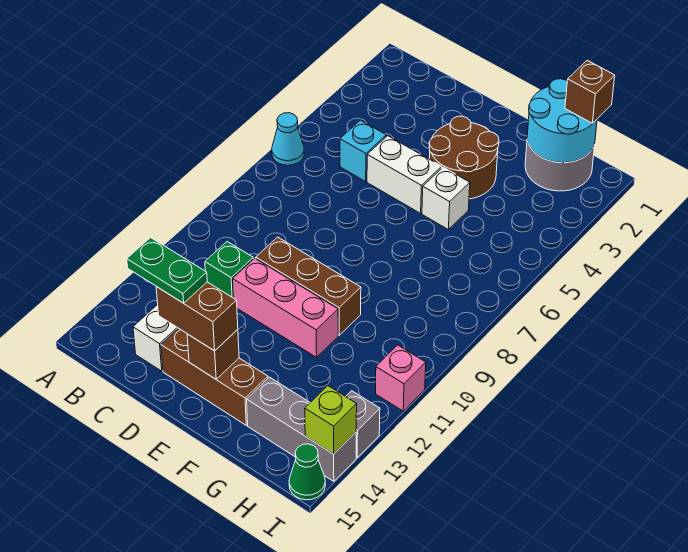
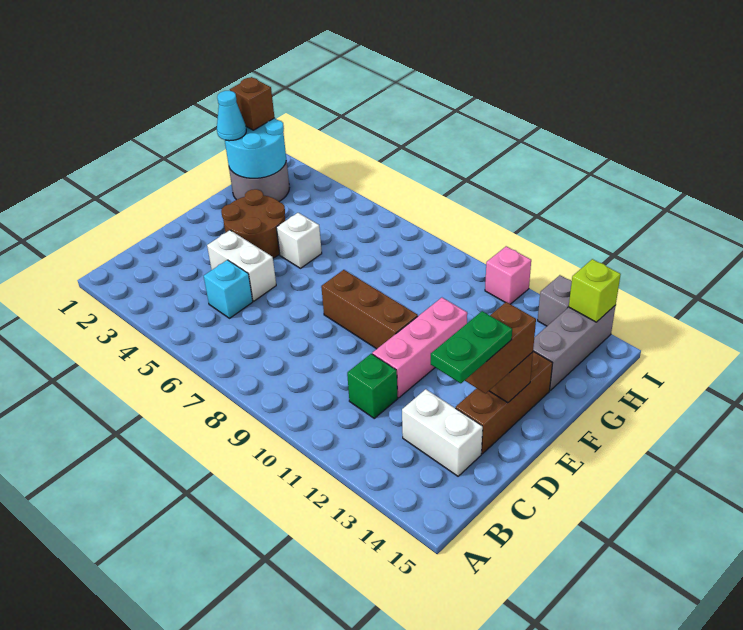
cyan 1x1 cone [272,113,304,165] -> cyan 1x1 cone moved to [217,91,246,141]
white 1x2 brick [367,136,442,213] -> white 1x2 brick turned to [207,230,276,301]
brown 1x3 brick [256,237,361,335] -> brown 1x3 brick turned to [321,270,418,349]
green 1x1 cone [289,444,325,500] -> none

